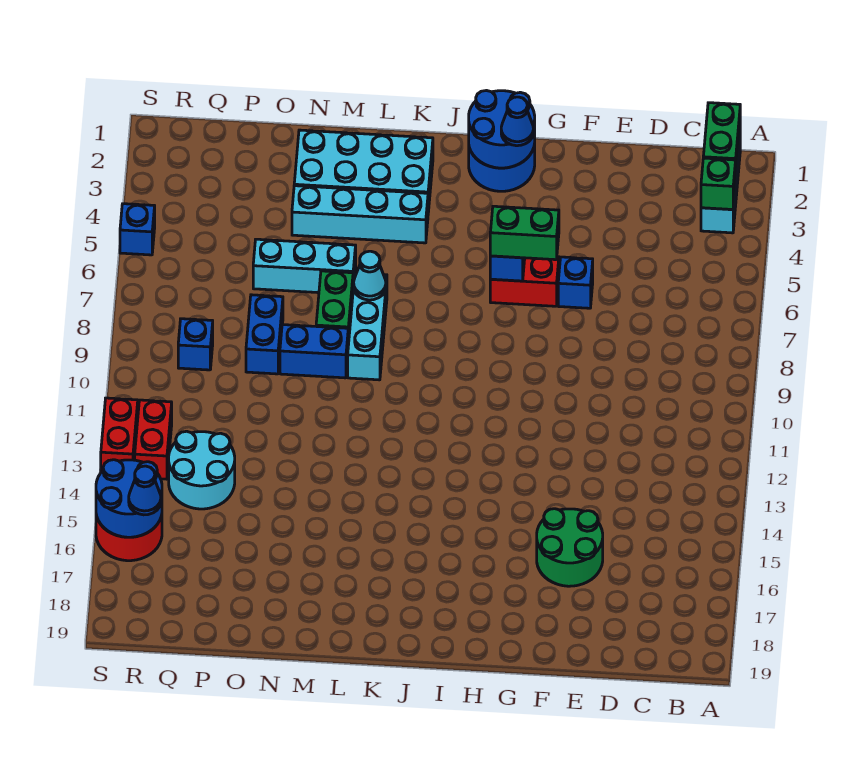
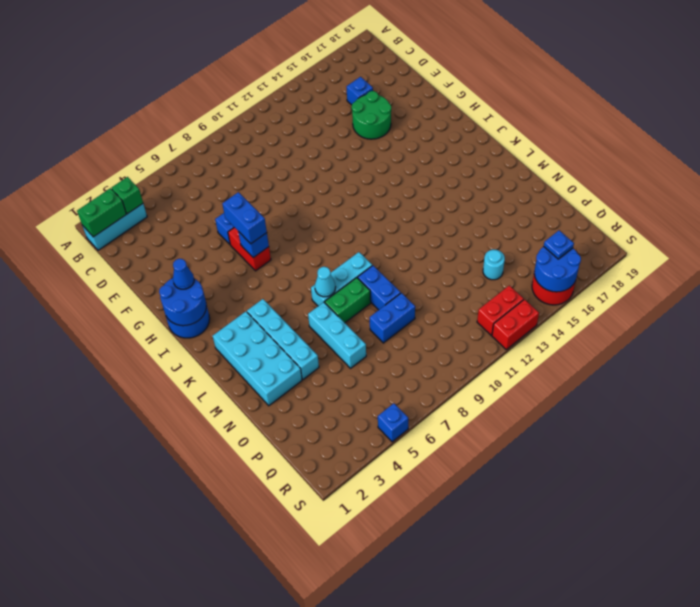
green 1x2 brick [490,206,559,260] -> blue 1x2 brick [222,192,267,244]
cyan 2x2 round brick [169,431,235,509] -> cyan 1x1 round brick [483,249,505,280]
blue 1x1 brick [178,319,213,370] -> blue 1x1 brick moved to [347,77,373,105]
blue 1x1 cone [129,466,161,515] -> blue 1x1 plate [544,230,574,259]

